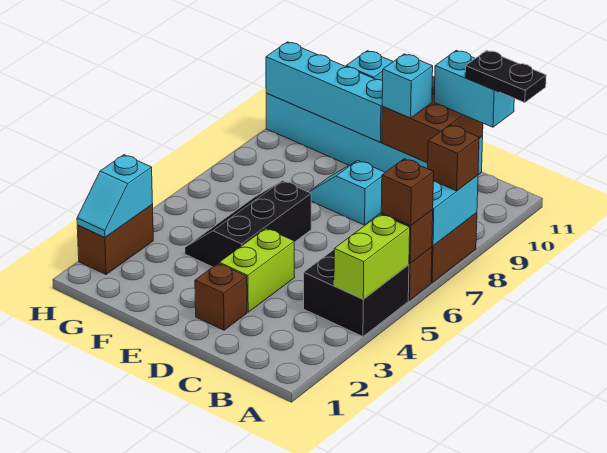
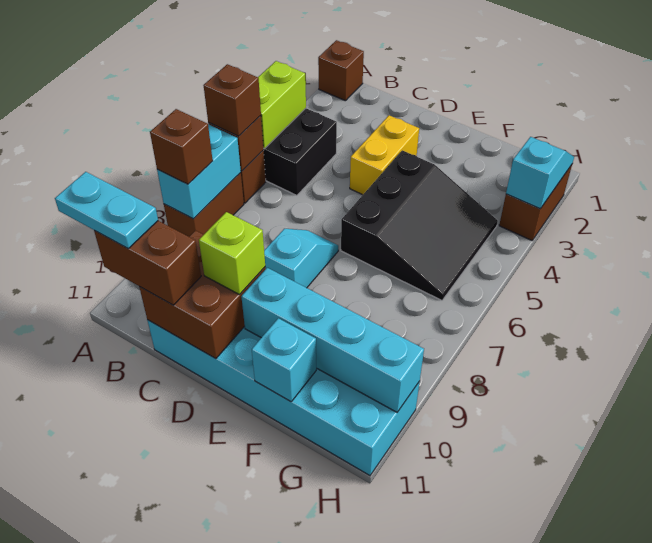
black 1x2 plate [465,50,546,103] -> cyan 1x2 plate [55,172,158,248]
cyan 1x2 brick [434,51,514,127] -> brown 1x2 brick [94,221,201,305]
brown 1x1 brick [195,263,247,330] -> brown 1x1 brick moved to [318,40,364,101]
lime 1x2 brick [219,228,295,312] -> yellow 1x2 brick [350,115,419,195]
cyan 1x2 slope [309,160,385,225] -> cyan 1x2 slope turned to [264,229,338,288]
cyan 1x1 brick [382,54,433,118] -> lime 1x1 brick [199,212,265,295]
black 2x3 slope [185,181,311,267] -> black 3x3 slope [341,150,498,300]

